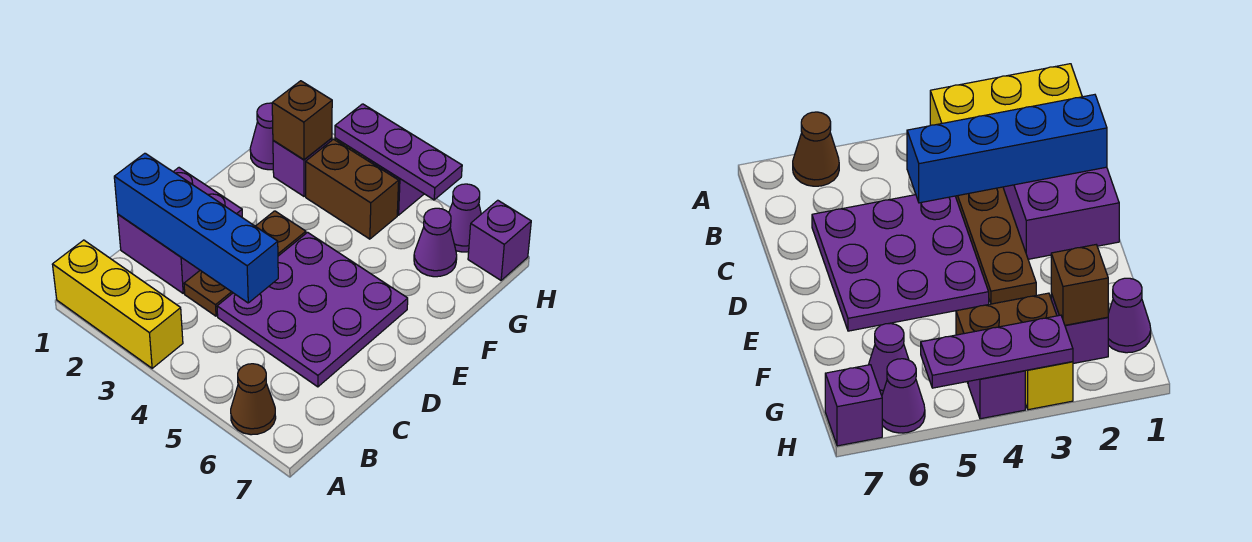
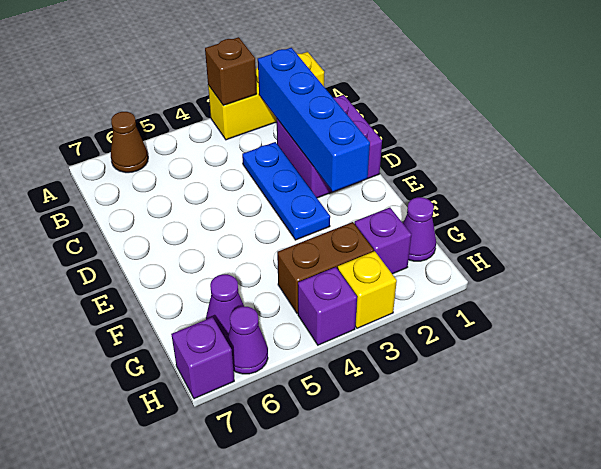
blue 1x4 brick [114,153,278,303] -> blue 1x4 brick turned to [258,48,370,192]
brown 1x3 plate [184,211,306,316] -> blue 1x3 plate [242,142,330,240]
purple 3x3 plate [217,232,408,387] -> none
brown 1x1 brick [272,81,332,160] -> brown 1x1 brick moved to [205,37,257,106]
purple 1x3 plate [335,104,462,200] -> none

